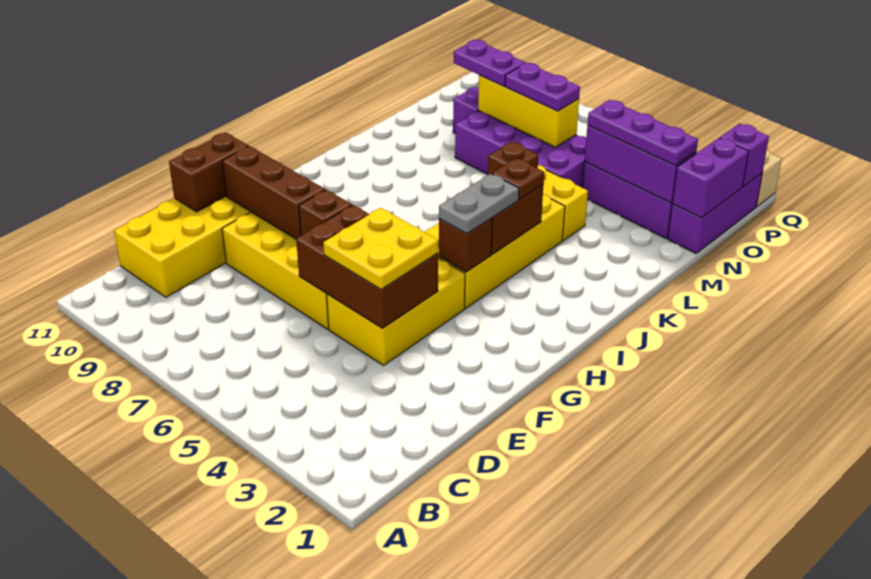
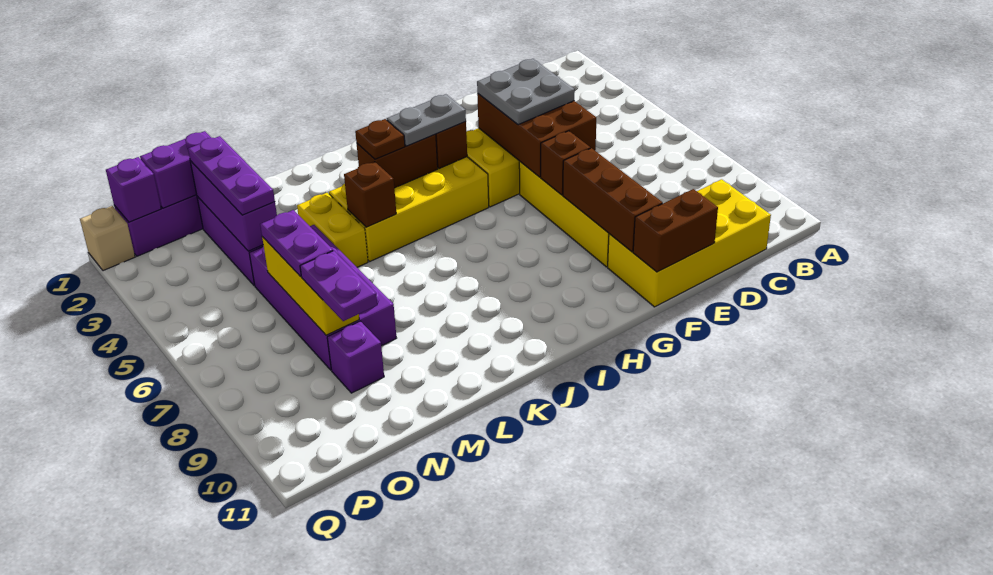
yellow 2x2 plate [323,208,438,289] -> grey 2x2 plate [477,59,575,125]

